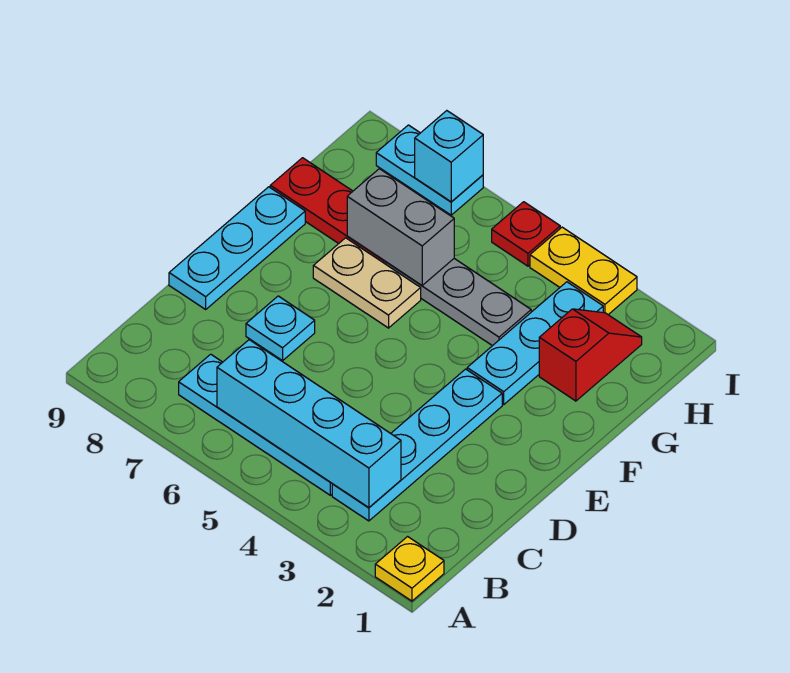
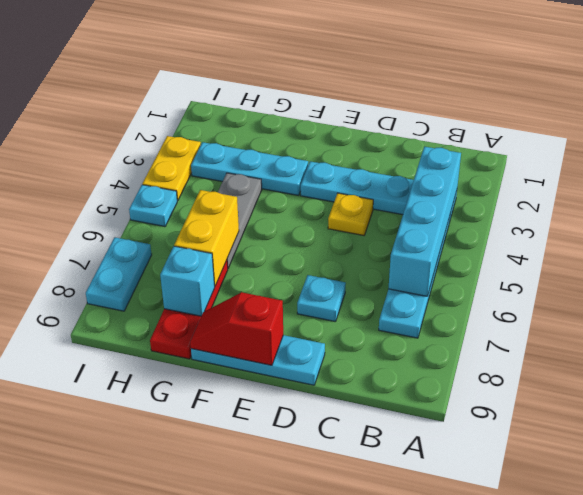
yellow 1x1 plate [375,537,444,601] -> yellow 1x1 plate moved to [328,193,373,235]
tan 1x2 plate [313,238,421,328] -> none
red 1x2 slope [539,309,642,401] -> red 1x2 slope moved to [190,292,283,365]
grey 1x2 brick [347,169,454,285] -> yellow 1x2 brick [174,190,239,286]
red 1x1 plate [492,202,560,266] -> cyan 1x1 plate [129,185,177,227]
cyan 1x1 brick [415,111,483,202] -> cyan 1x1 brick moved to [160,246,215,316]

